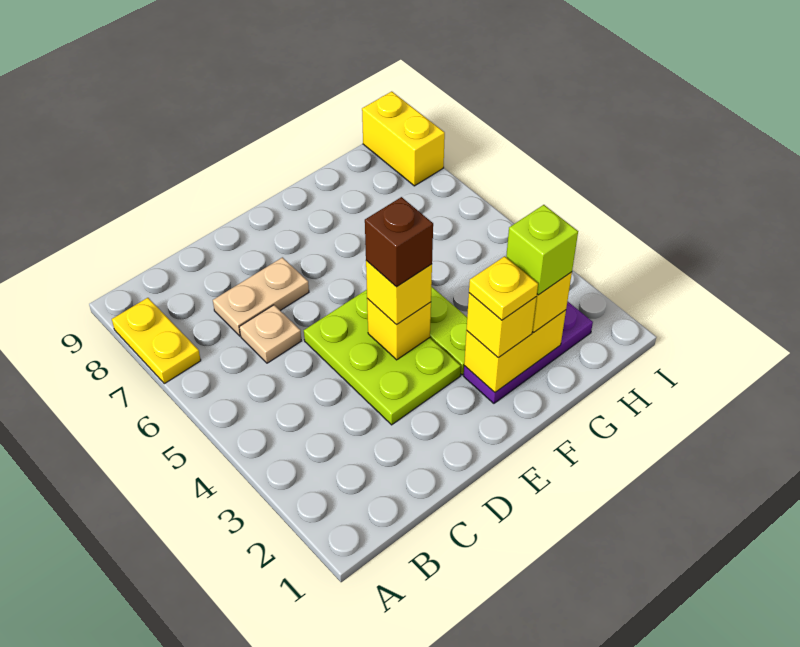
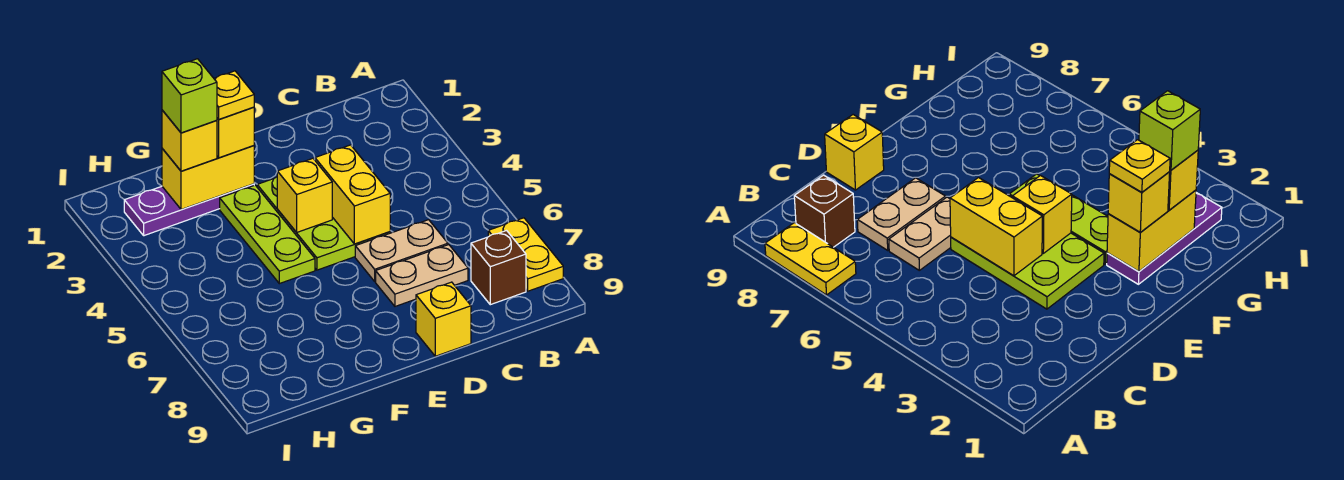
tan 1x1 plate [239,305,301,363] -> tan 1x2 plate [355,220,448,281]
yellow 1x1 brick [366,261,432,325] -> yellow 1x1 brick moved to [416,282,471,356]
brown 1x1 brick [365,197,433,287] -> brown 1x1 brick moved to [471,231,526,305]
yellow 1x2 brick [362,92,445,186] -> yellow 1x2 brick moved to [315,145,390,244]

